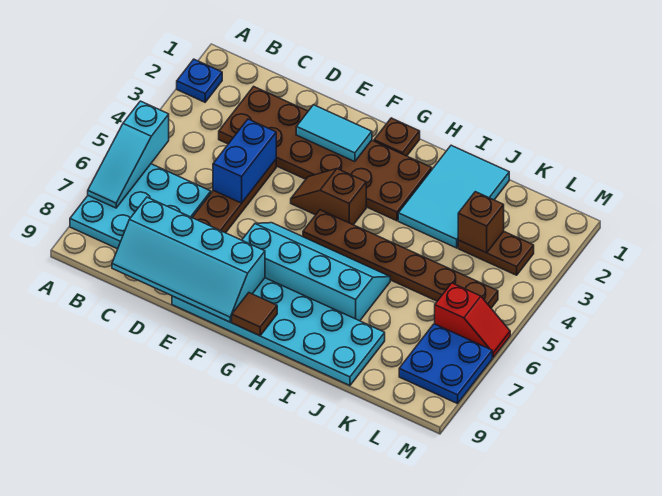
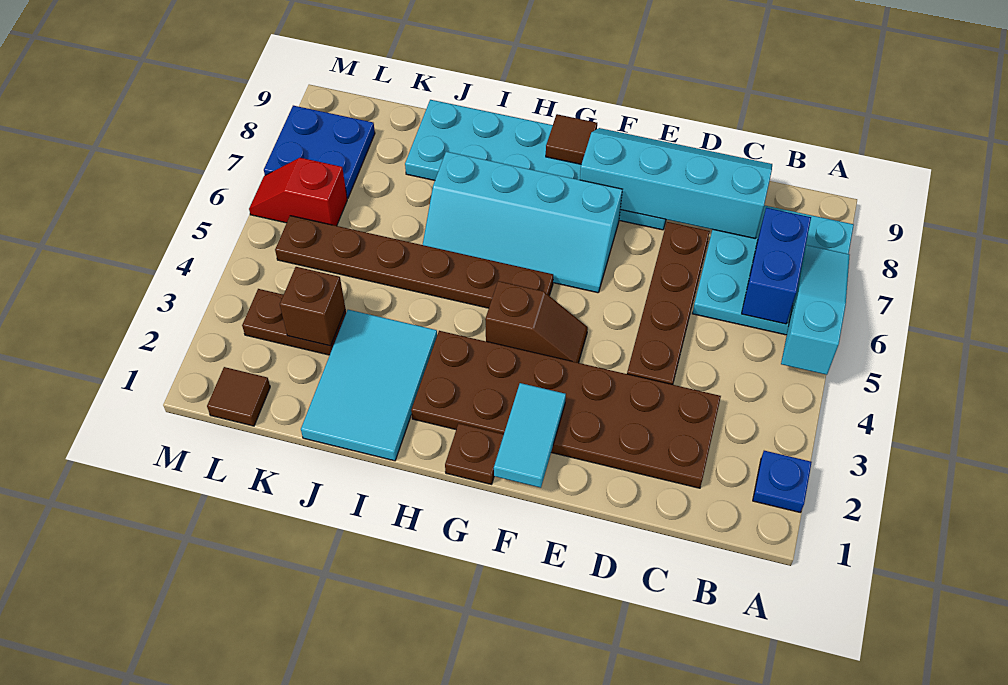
blue 1x2 brick [213,119,276,203] -> blue 1x2 brick moved to [742,208,811,324]
cyan 1x2 tile [296,105,372,162] -> cyan 1x2 tile turned to [494,383,566,488]
none -> brown 1x1 tile [207,367,270,426]

